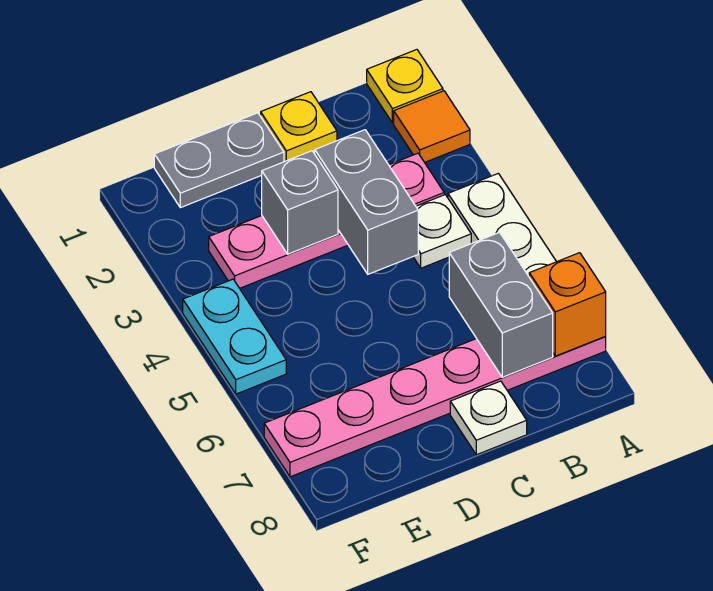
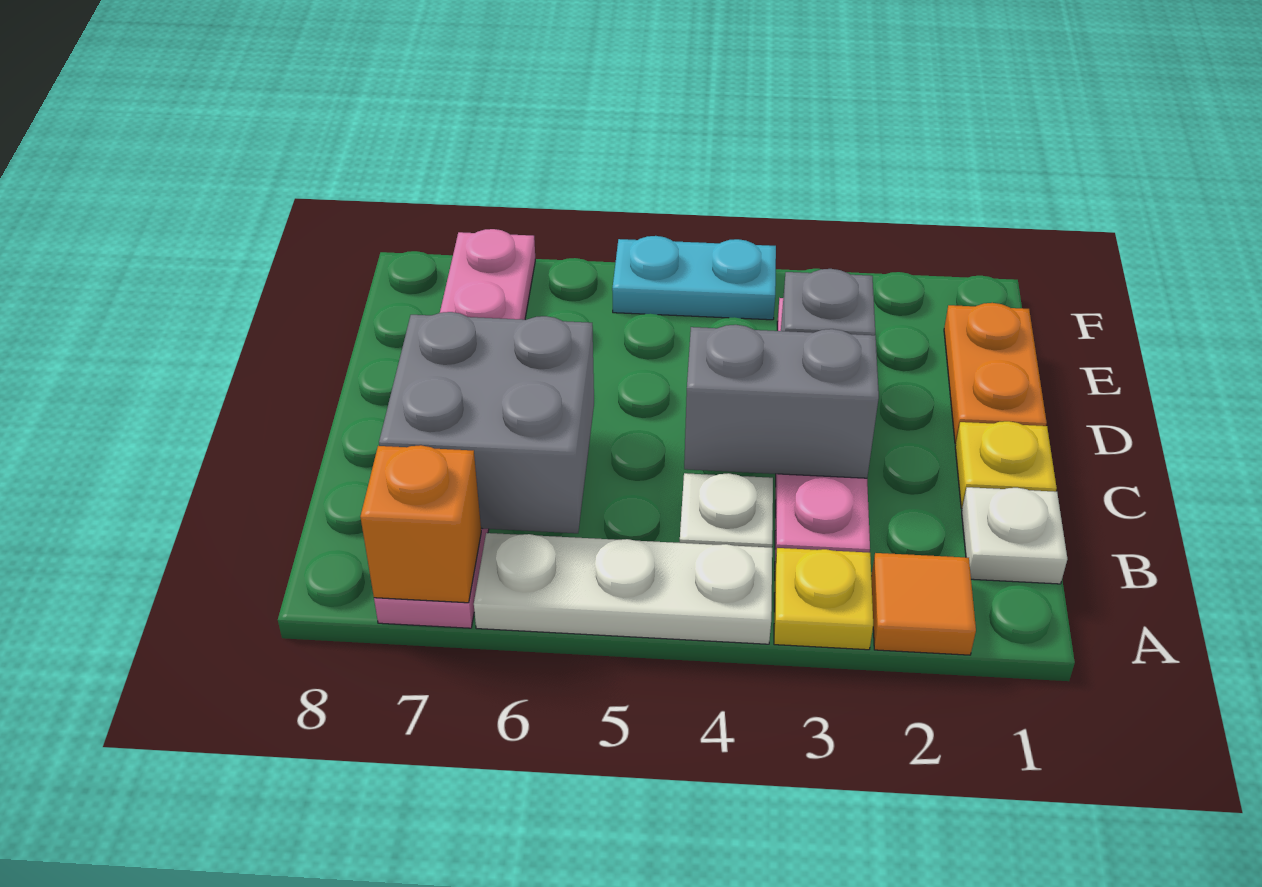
yellow 1x1 plate [367,50,443,123] -> yellow 1x1 plate moved to [774,548,873,650]
grey 1x2 brick [449,232,553,377] -> grey 2x2 brick [379,312,594,533]
white 1x1 plate [450,381,527,455] -> white 1x1 plate moved to [962,487,1067,584]
grey 1x2 plate [154,113,284,208] -> orange 1x2 plate [944,303,1047,444]

